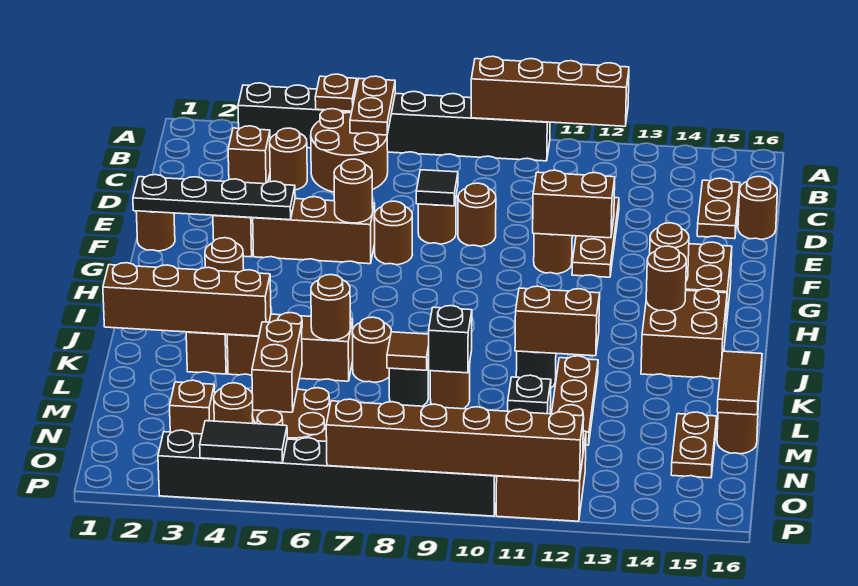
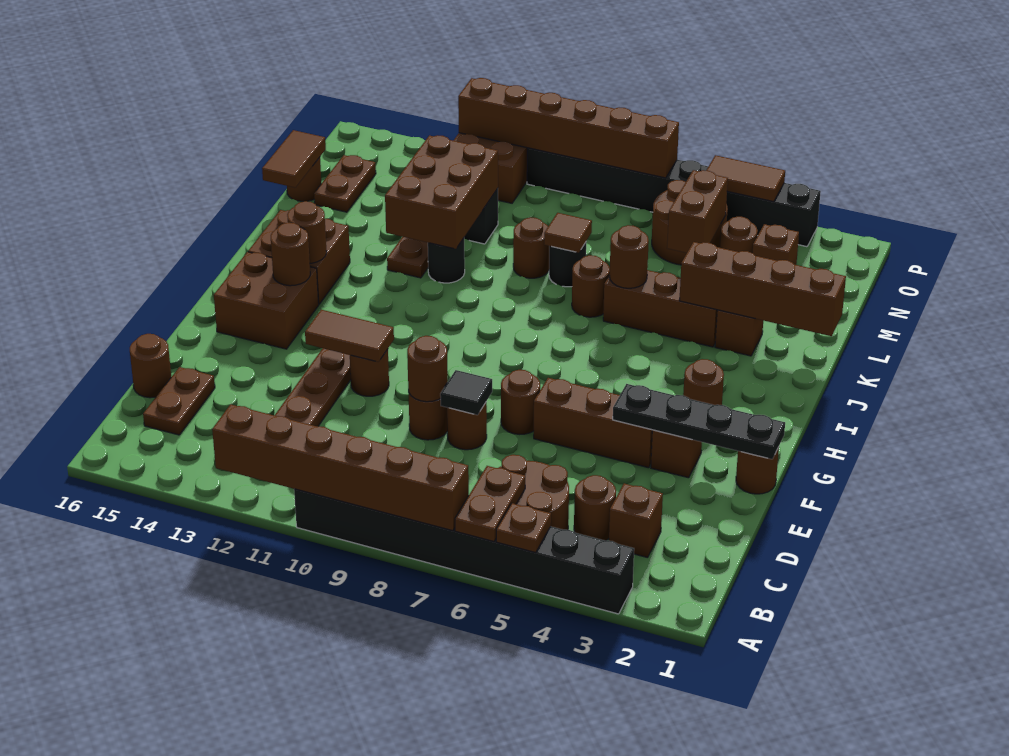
brown 1x4 brick [471,56,629,126] -> brown 1x6 brick [212,404,469,531]
brown 1x1 round brick [334,159,373,223] -> brown 1x1 round brick moved to [407,336,448,402]
brown 1x2 brick [533,170,615,238] -> brown 1x2 tile [305,310,394,362]
brown 1x2 brick [515,286,600,356] -> brown 2x3 brick [385,135,498,249]
black 1x1 brick [429,306,472,373] -> none
black 1x2 tile [200,421,287,463] -> brown 1x2 tile [706,155,785,202]

